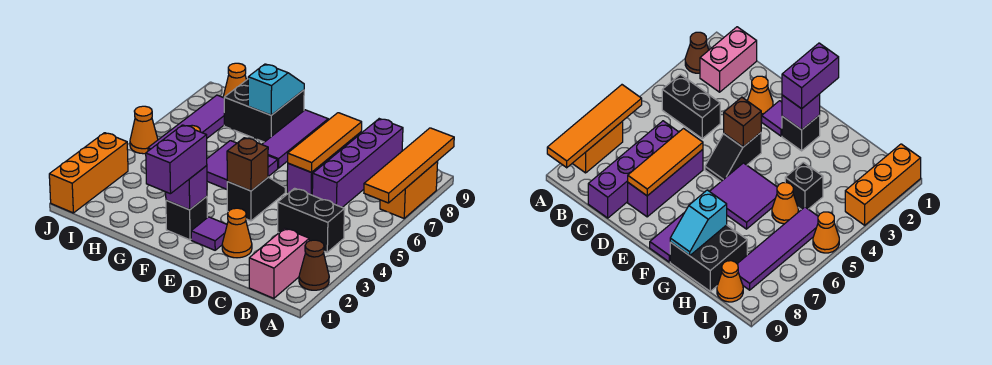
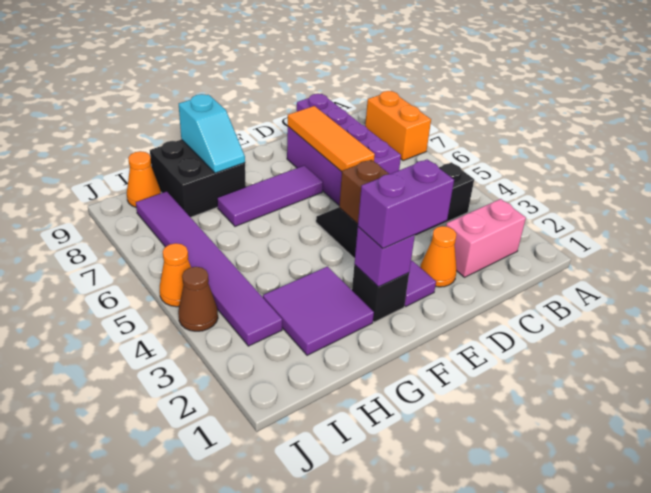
brown 1x1 cone [299,240,329,290] -> brown 1x1 cone moved to [178,267,218,331]
orange 1x4 tile [364,128,454,203] -> none
pink 1x2 brick [249,228,309,298] -> pink 1x2 brick turned to [446,199,526,277]
purple 1x2 brick [146,125,207,194] -> purple 1x2 brick turned to [358,159,454,249]
purple 2x2 tile [207,141,278,189] -> purple 2x2 tile moved to [263,267,374,355]
purple 1x3 tile [262,110,328,168] -> purple 1x3 tile turned to [217,165,323,226]
cyan 1x2 slope [248,64,304,115] -> cyan 1x2 slope turned to [179,94,245,173]
black 1x1 brick [785,162,823,210] -> none
orange 1x1 cone [772,183,798,224] -> none
purple 1x4 tile [148,95,224,151] -> purple 1x6 tile [136,191,282,346]
orange 1x3 brick [49,133,128,213] -> none

